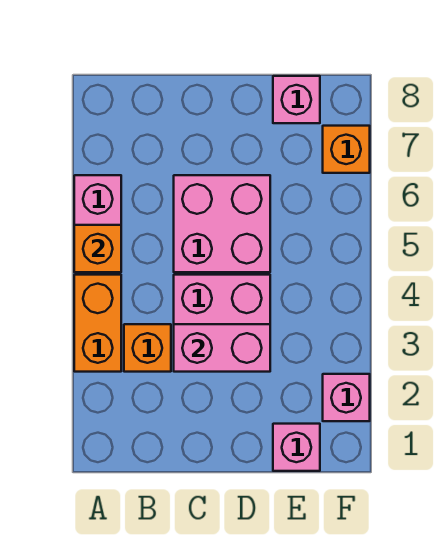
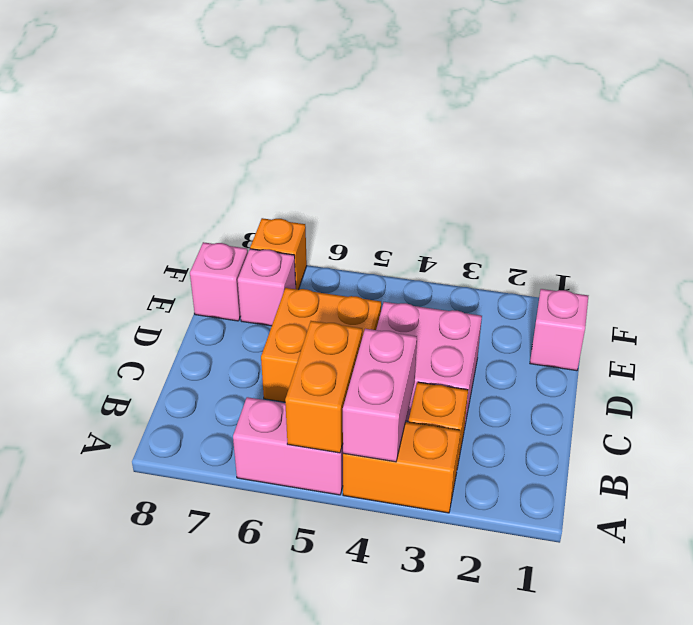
orange 1x1 brick [74,225,121,272] -> orange 1x2 brick [285,321,362,453]
pink 1x2 brick [174,324,270,372] -> pink 1x2 brick moved to [343,329,417,462]
pink 2x2 brick [174,175,270,272] -> orange 2x2 brick [261,288,381,402]
pink 1x1 brick [323,374,370,421] -> pink 1x1 brick moved to [238,249,296,326]

